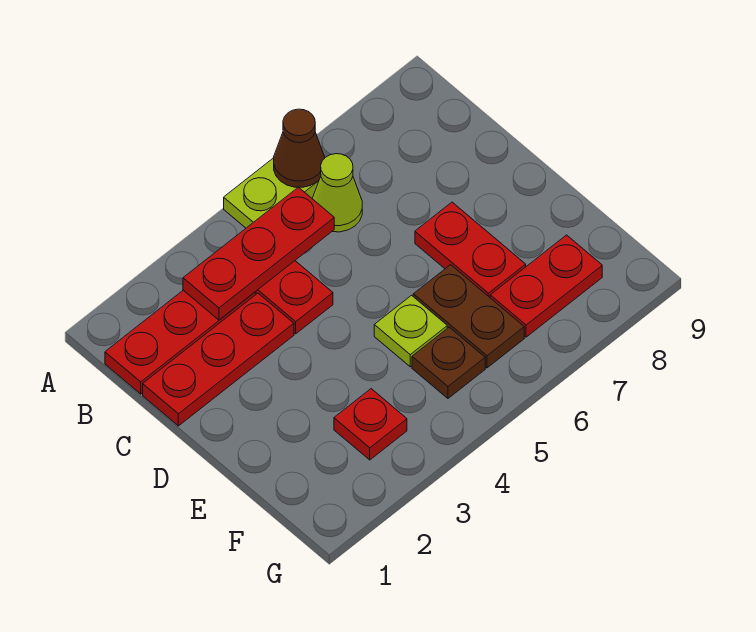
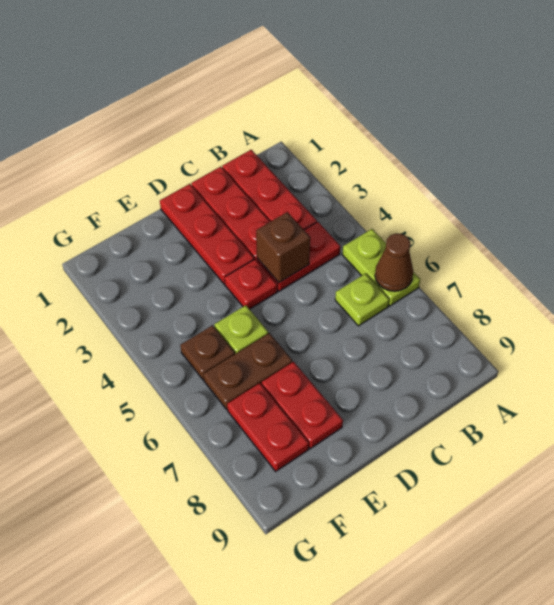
red 1x3 plate [183,187,334,320] -> red 1x3 plate moved to [160,184,254,284]
lime 1x1 cone [312,154,362,232] -> lime 1x1 plate [335,273,389,326]
none -> brown 1x1 brick [256,212,310,283]
red 1x2 plate [415,202,526,297] -> red 1x2 plate turned to [262,362,343,449]
red 1x1 plate [334,389,407,460] -> red 1x1 plate moved to [225,259,277,309]

